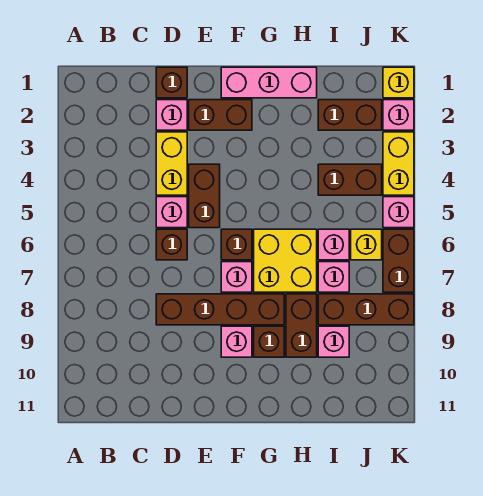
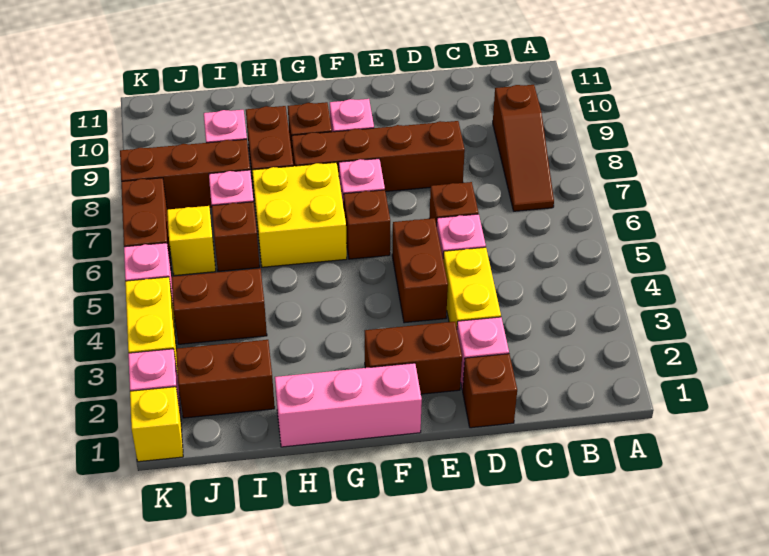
none -> brown 1x3 slope [493,85,554,211]
pink 1x1 brick [318,229,349,260] -> brown 1x1 brick [212,202,260,271]

